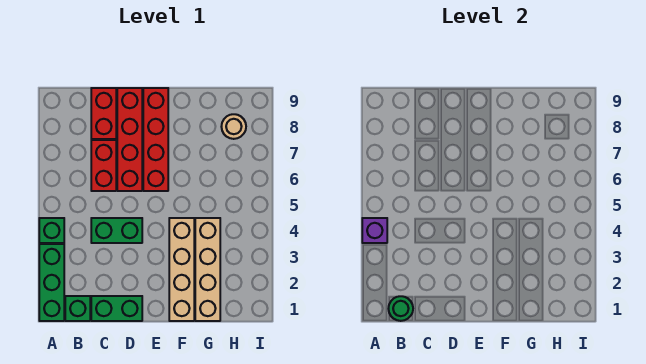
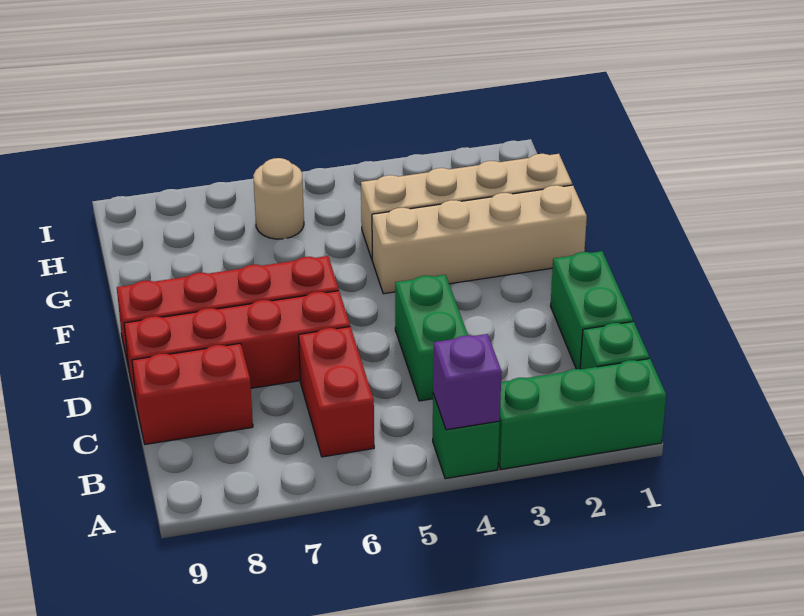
green 1x1 round brick [388,296,413,321] -> none
red 1x2 brick [91,140,116,191] -> red 1x2 brick turned to [299,327,374,457]
tan 1x1 round brick [221,114,246,139] -> tan 1x1 round brick moved to [253,158,304,239]

